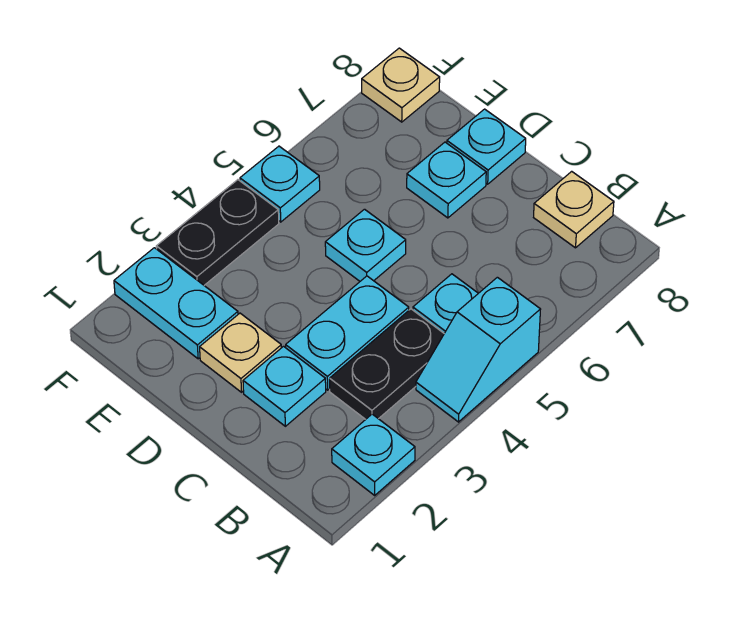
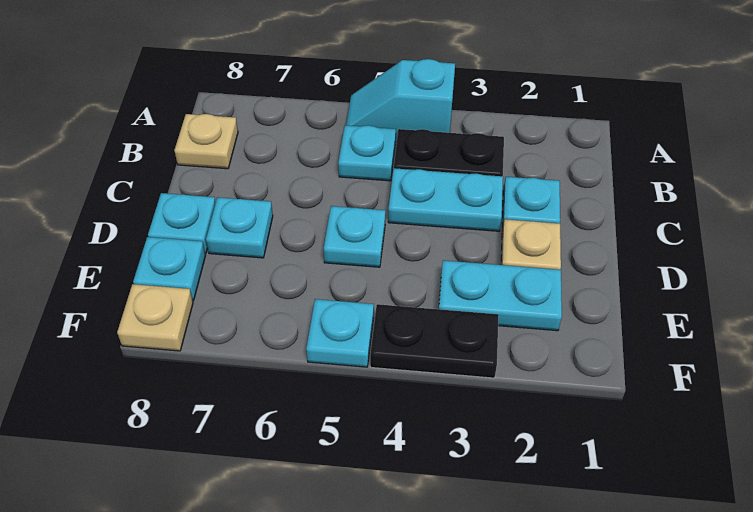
cyan 1x1 plate [332,414,415,495] -> cyan 1x1 plate moved to [133,237,206,300]
cyan 1x2 slope [416,277,541,422] -> cyan 1x2 slope turned to [346,59,455,142]
cyan 1x2 plate [114,248,238,359] -> cyan 1x2 plate turned to [439,260,562,331]

